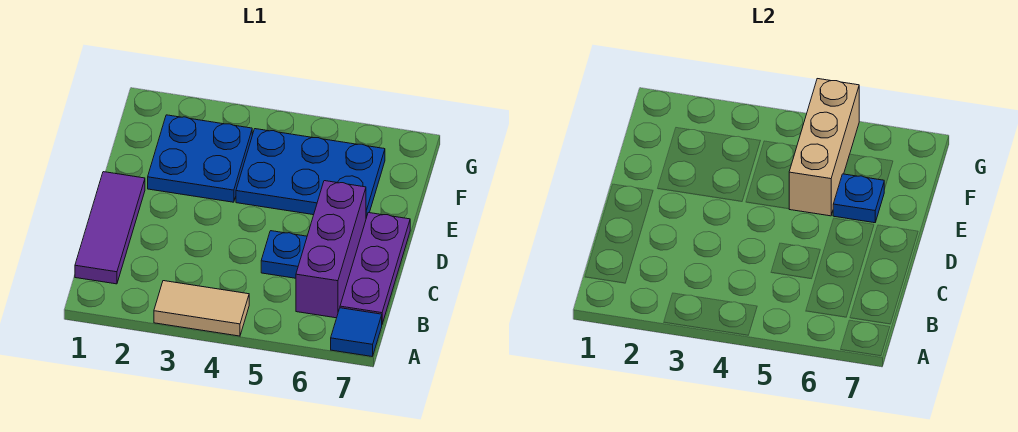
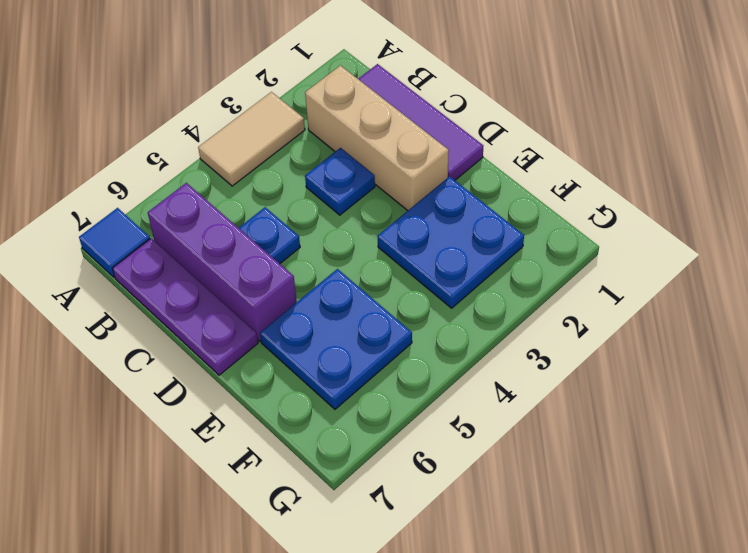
blue 2x3 plate [236,129,385,218] -> blue 2x2 plate [260,269,412,409]
tan 1x3 brick [789,79,859,216] -> tan 1x3 brick moved to [305,65,449,211]
blue 1x1 plate [833,174,884,223] -> blue 1x1 plate moved to [305,148,375,215]

